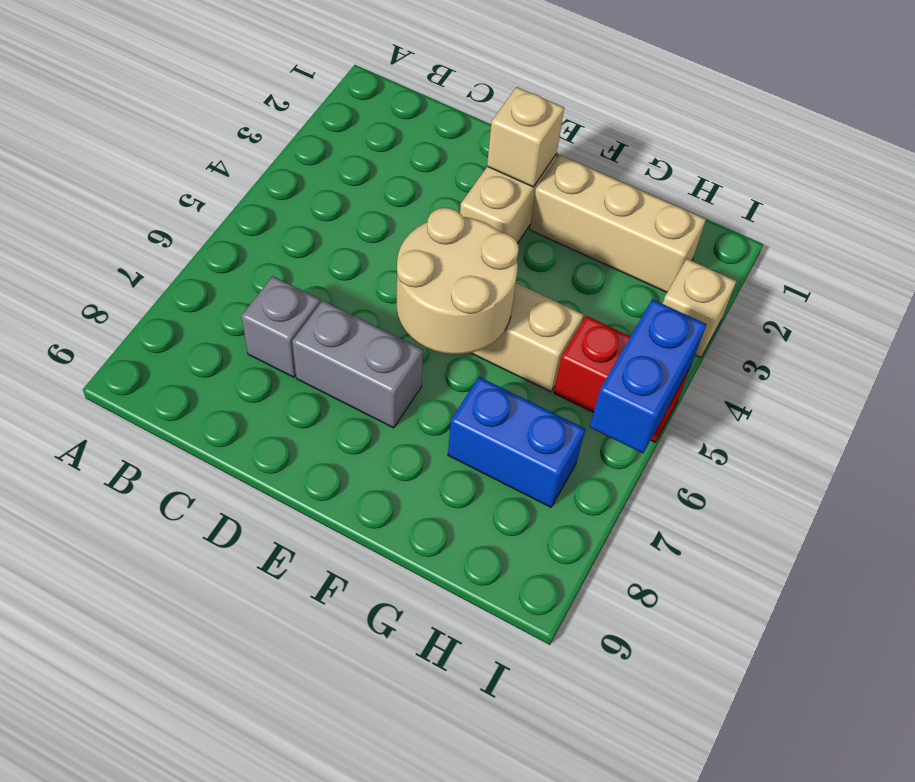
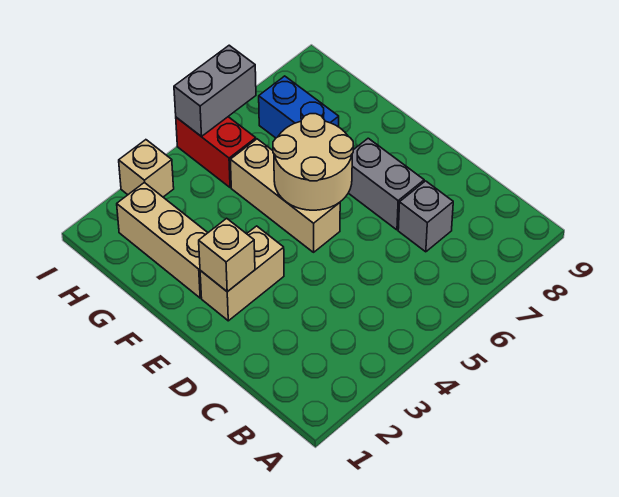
blue 1x2 brick [590,299,707,453] -> grey 1x2 brick [174,45,256,137]

